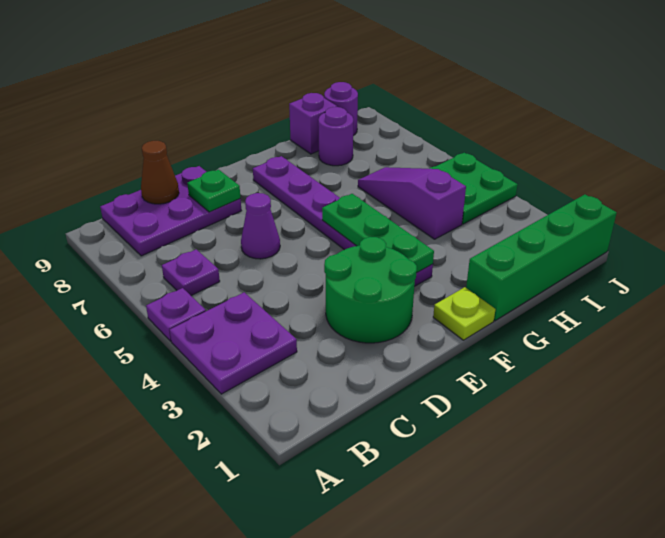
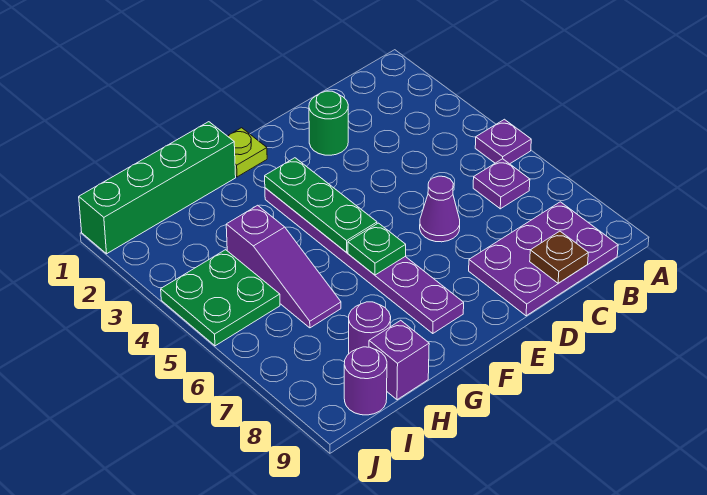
purple 2x2 plate [170,292,297,394] -> none
brown 1x1 cone [141,141,179,204] -> brown 1x1 plate [530,231,588,283]
green 2x2 round brick [324,237,417,343] -> green 1x1 round brick [309,91,348,155]
green 1x1 plate [187,170,240,212] -> green 1x1 plate moved to [348,223,406,275]

